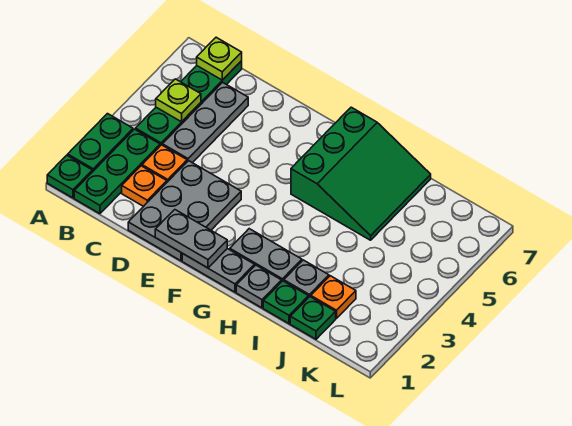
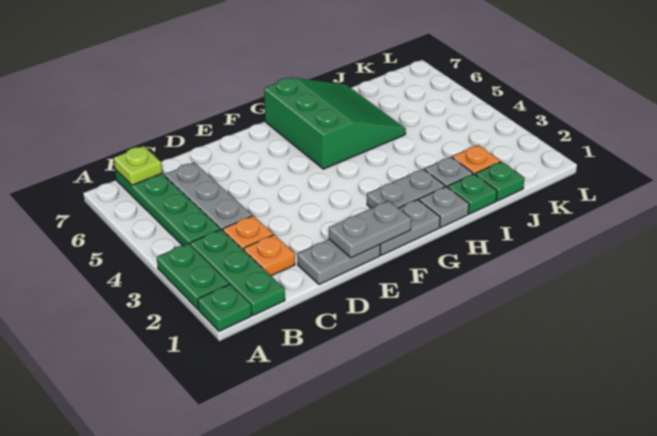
lime 1x1 plate [156,79,201,122] -> none
grey 2x3 plate [128,161,241,261] -> grey 1x2 plate [298,239,380,285]

